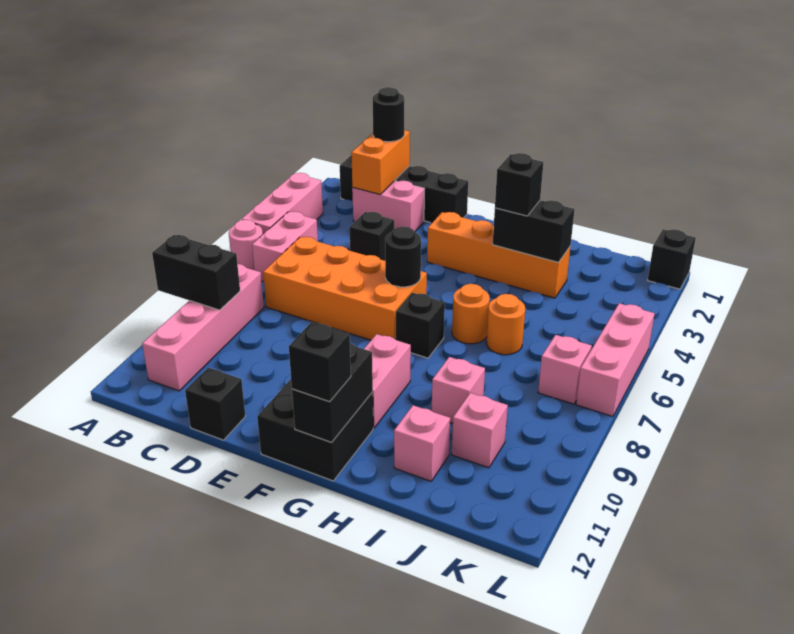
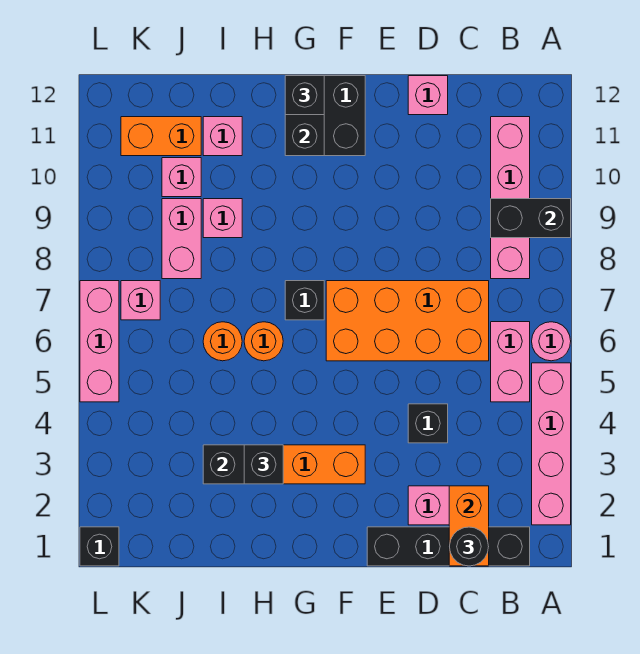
pink 1x3 brick [242,173,323,234] -> pink 1x4 brick [532,363,571,525]
black 1x1 brick [185,368,245,440] -> pink 1x1 brick [408,76,448,115]
black 1x1 round brick [385,226,421,287] -> none
pink 1x2 brick [364,334,411,428] -> pink 1x2 brick moved to [162,199,201,279]
none -> orange 1x2 brick [121,117,201,156]

